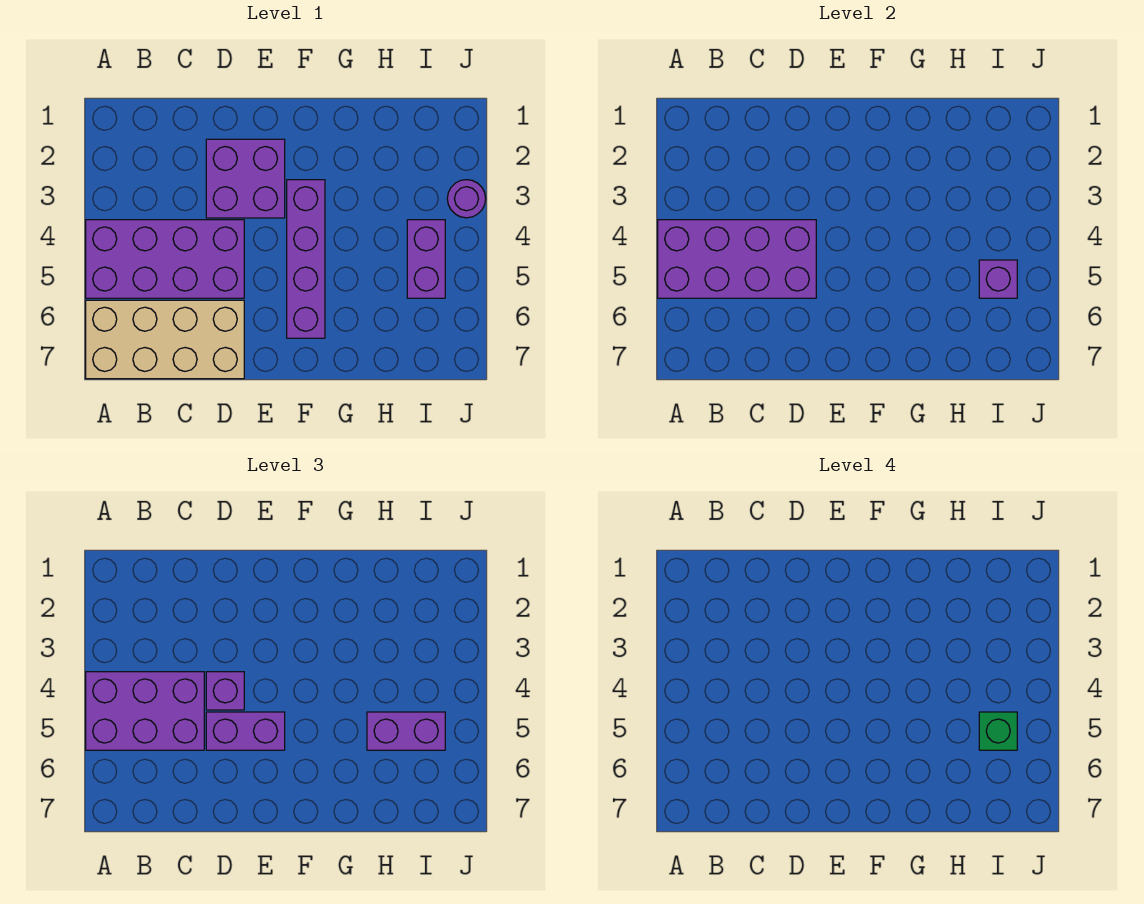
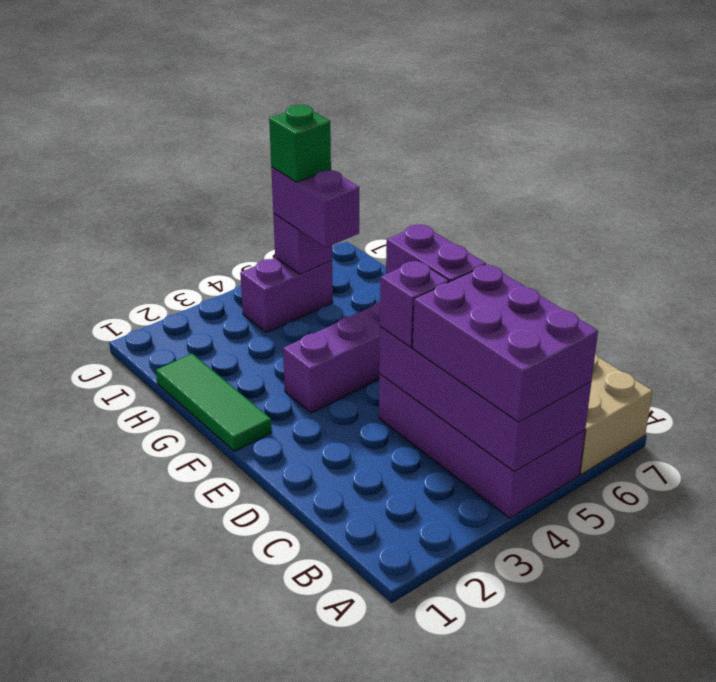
purple 2x2 brick [206,139,285,218] -> none
none -> green 1x3 tile [156,353,272,452]
purple 1x1 round brick [447,180,486,218] -> none

